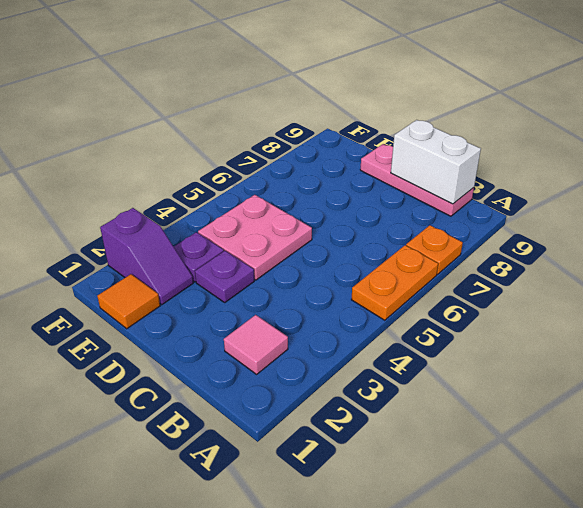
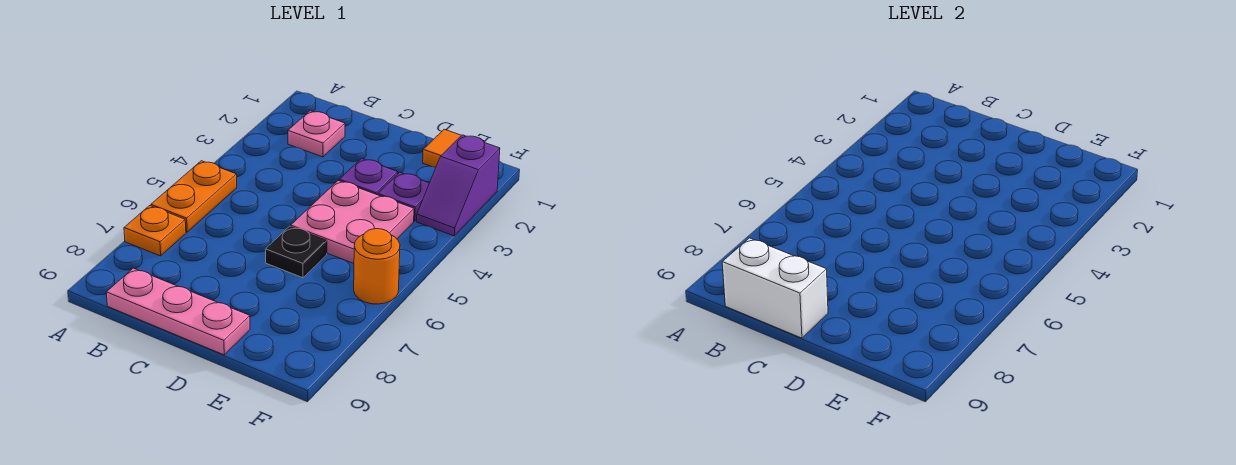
pink 1x1 tile [224,315,288,374] -> pink 1x1 plate [288,111,345,157]
none -> black 1x1 plate [266,226,327,278]
purple 1x2 slope [100,208,193,305] -> purple 1x2 slope turned to [417,135,500,236]
none -> orange 1x1 round brick [354,229,400,304]

